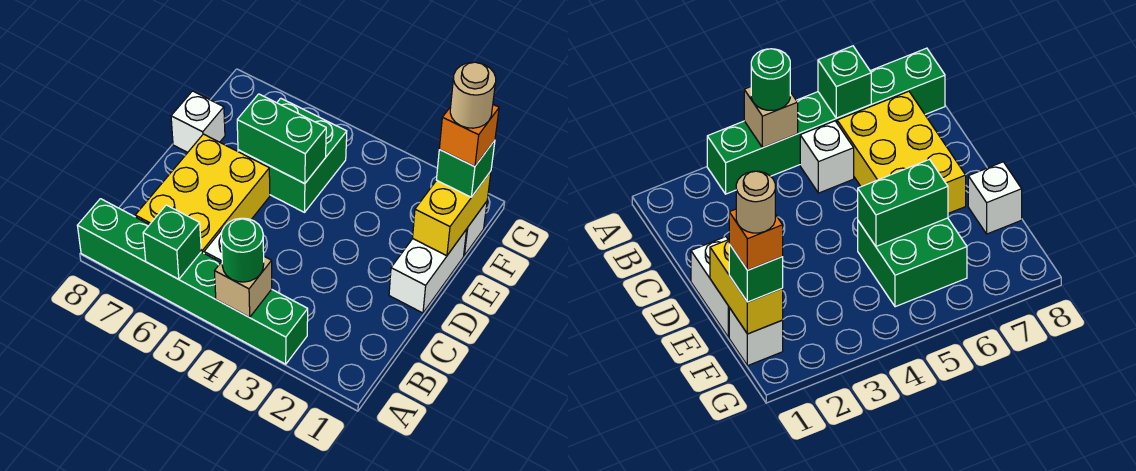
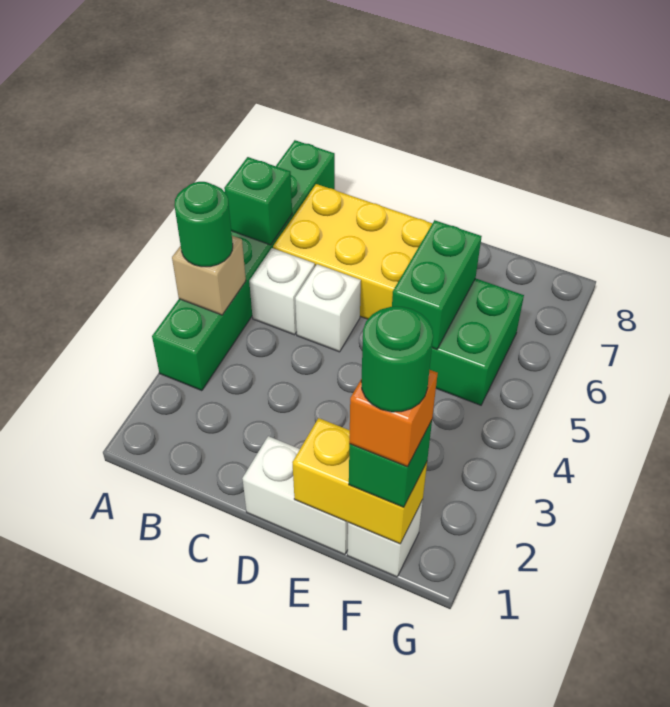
white 1x1 brick [171,91,225,152] -> white 1x1 brick moved to [295,264,361,352]
tan 1x1 round brick [450,62,496,128] -> green 1x1 round brick [361,306,433,412]

